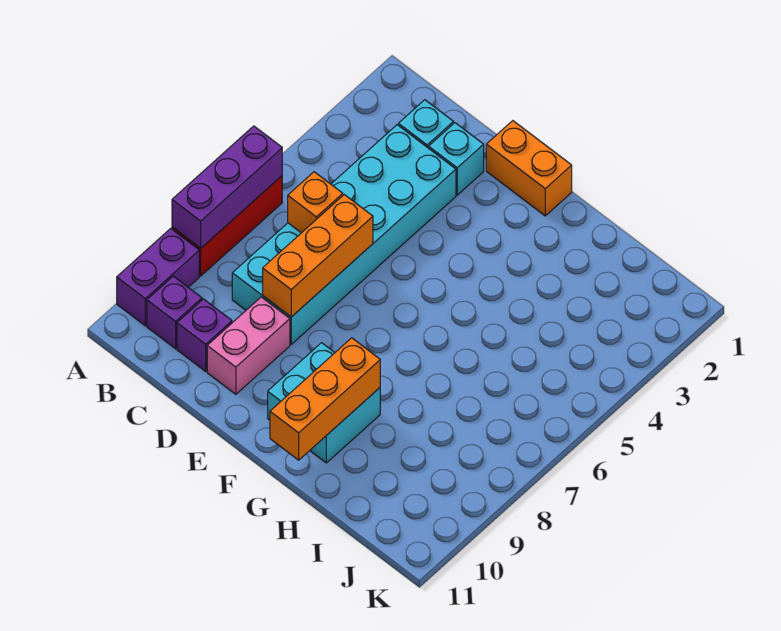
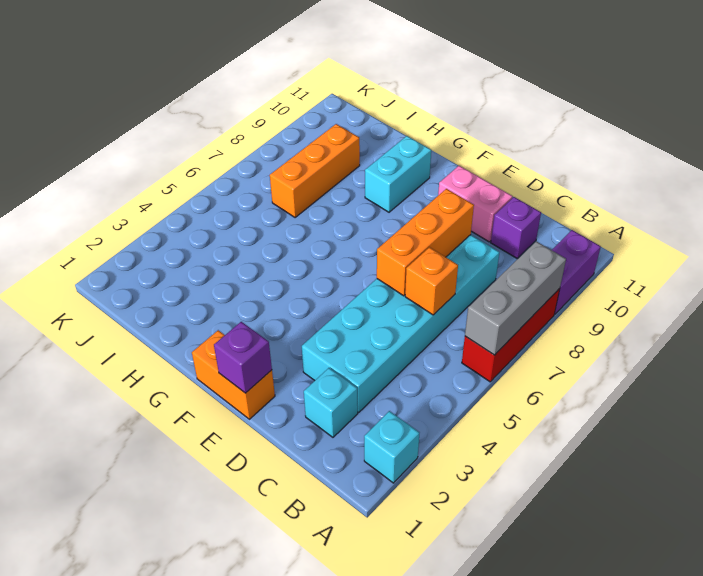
purple 1x3 brick [172,126,282,248] -> grey 1x3 brick [465,241,566,355]
purple 1x1 brick [147,276,202,349] -> purple 1x1 brick moved to [214,322,272,393]
cyan 1x1 brick [429,123,484,195] -> cyan 1x1 brick moved to [364,411,419,483]
pink 1x2 brick [207,297,290,394] -> pink 1x2 brick turned to [438,166,513,242]
cyan 2x2 brick [268,343,380,463] -> cyan 1x2 brick [365,136,431,212]
orange 1x3 brick [270,338,380,460] -> orange 1x3 brick moved to [270,124,360,218]

